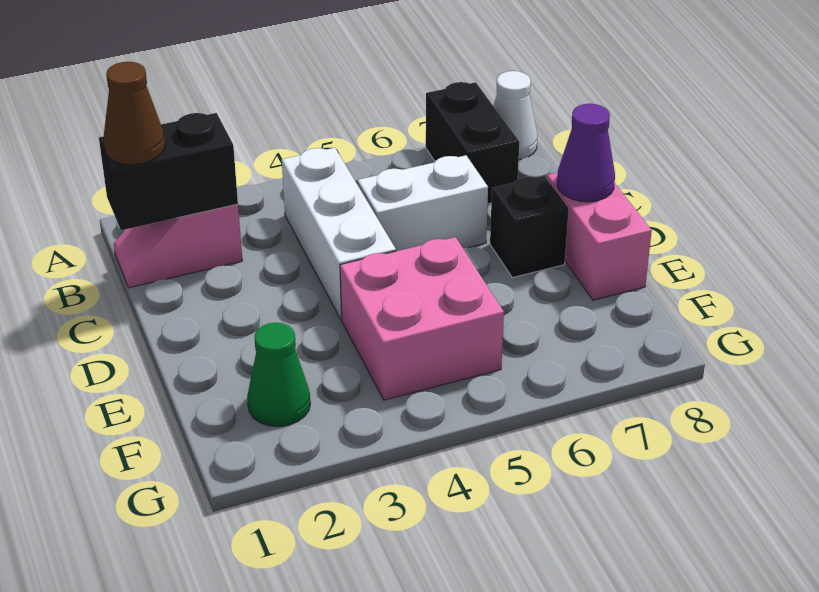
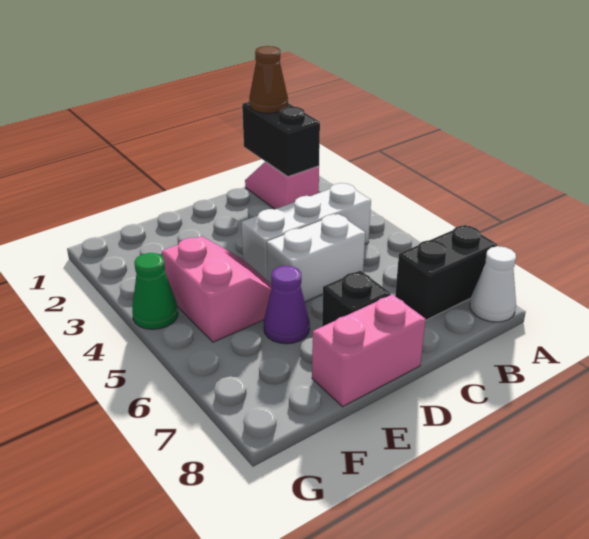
white 1x2 brick [357,155,488,251] -> white 1x2 brick turned to [267,214,365,302]
purple 1x1 cone [557,104,615,202] -> purple 1x1 cone moved to [264,266,310,344]
pink 2x2 brick [340,237,504,400] -> pink 2x2 slope [162,236,272,342]
green 1x1 cone [247,323,310,427] -> green 1x1 cone moved to [132,253,178,329]

